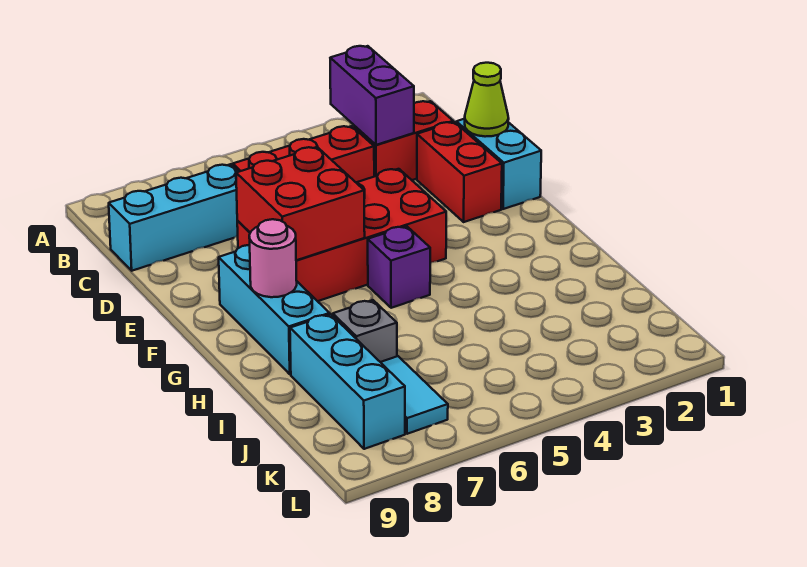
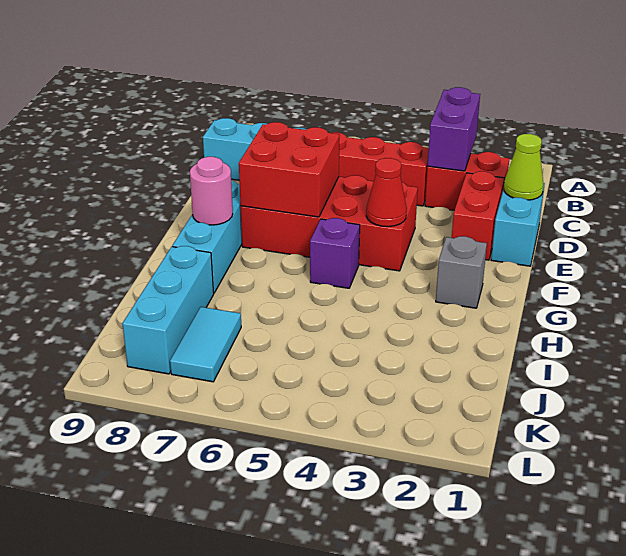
none -> red 1x1 cone [366,158,407,227]
grey 1x1 brick [333,300,397,362] -> grey 1x1 brick moved to [436,236,487,308]

